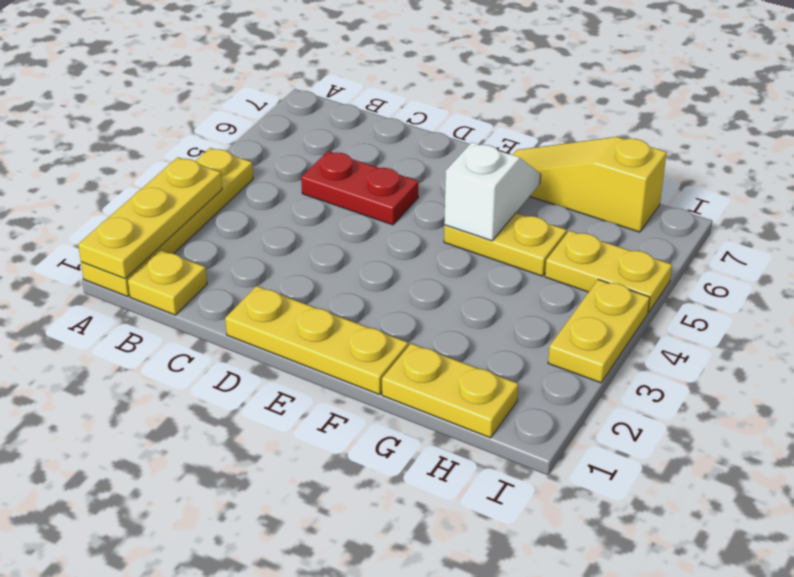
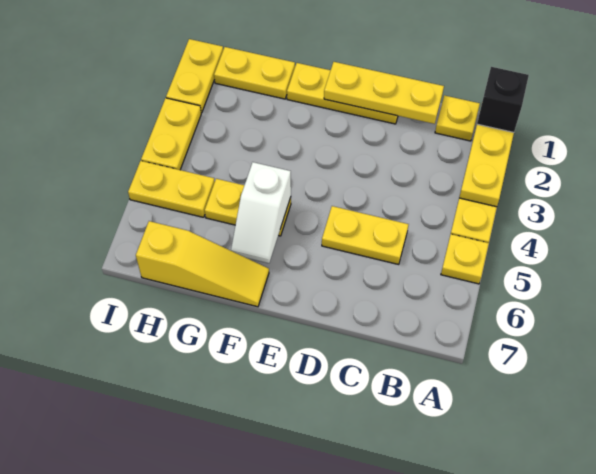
none -> black 1x1 brick [477,67,529,132]
none -> yellow 1x1 plate [441,234,489,284]
none -> yellow 1x3 plate [324,62,444,124]
red 1x2 plate [301,151,418,225] -> yellow 1x2 plate [322,206,409,264]
none -> yellow 1x2 plate [166,39,223,113]

